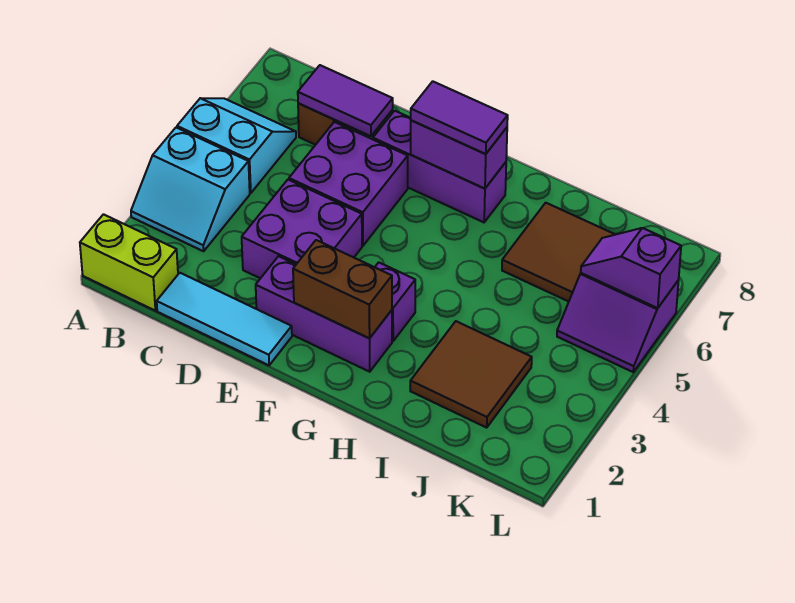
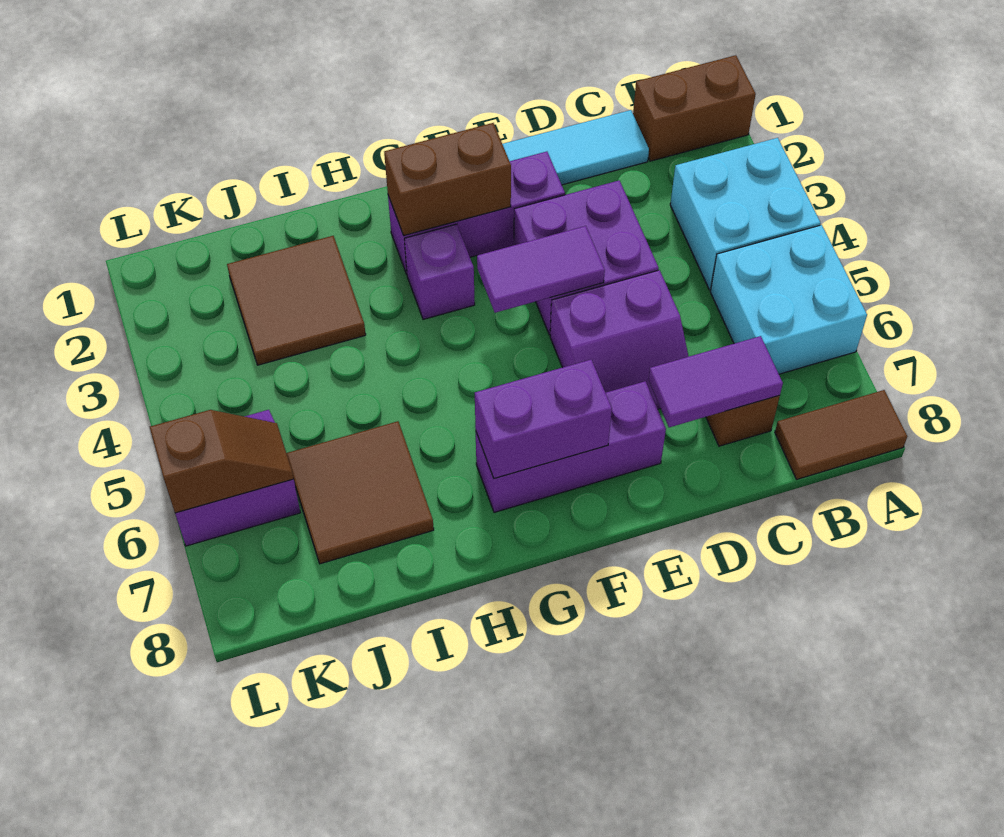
lime 1x2 brick [80,214,178,311] -> brown 1x2 brick [633,55,756,161]
cyan 2x2 slope [131,128,250,251] -> cyan 2x2 brick [670,138,821,290]
cyan 2x2 slope [177,98,296,193] -> cyan 2x2 brick [710,225,867,374]
none -> brown 1x2 tile [775,390,907,479]
purple 2x2 brick [289,122,408,246] -> purple 2x2 slope [550,270,689,409]
purple 1x2 tile [411,81,508,154] -> purple 1x2 tile moved to [477,226,605,313]
purple 1x2 slope [581,228,681,308] -> brown 1x2 slope [150,410,294,513]

